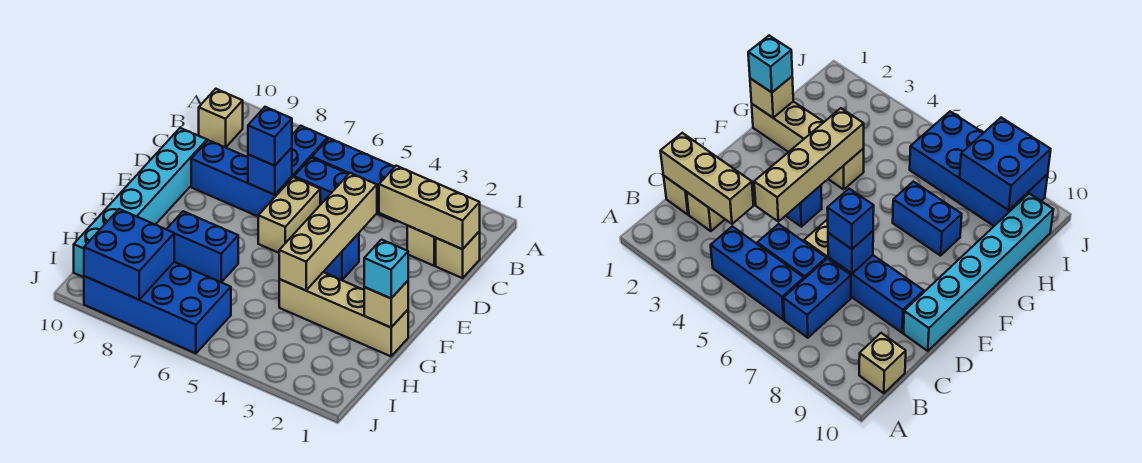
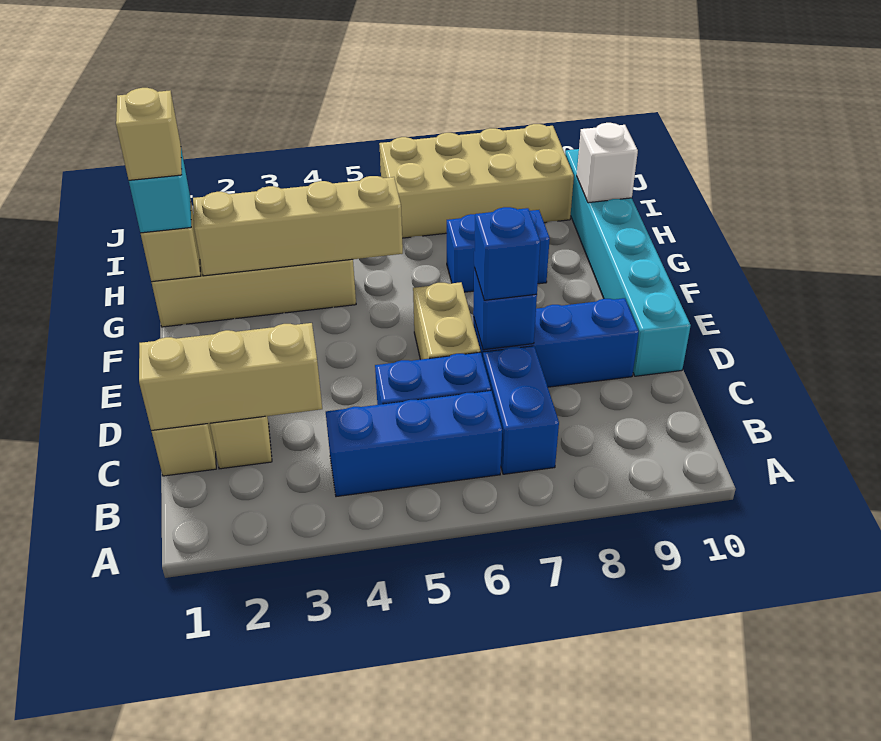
tan 1x1 brick [198,89,243,147] -> tan 1x1 brick moved to [116,88,182,180]
tan 1x4 brick [279,173,377,290] -> tan 1x4 brick turned to [193,176,403,276]
blue 1x1 brick [324,233,359,280] -> none
none -> white 1x1 brick [577,123,638,203]
blue 2x4 brick [84,262,231,353] -> tan 2x4 brick [379,124,574,238]
blue 2x2 brick [84,209,174,300] -> none

